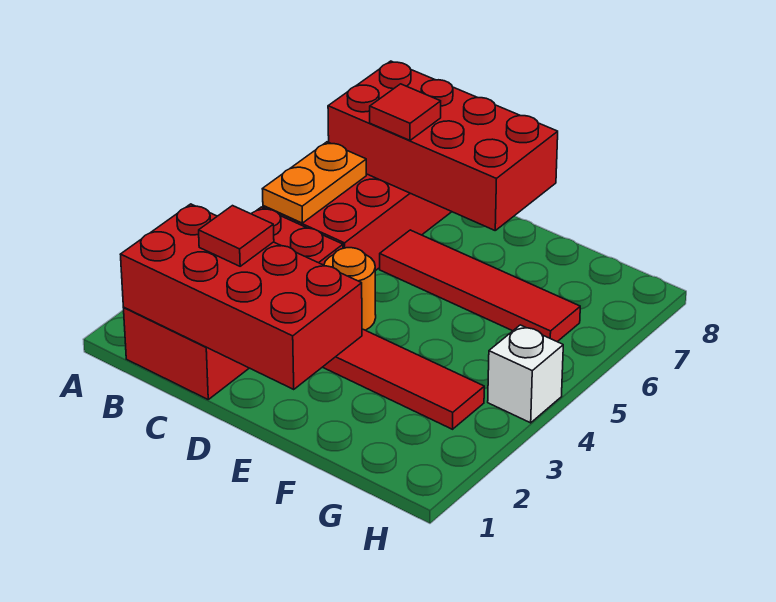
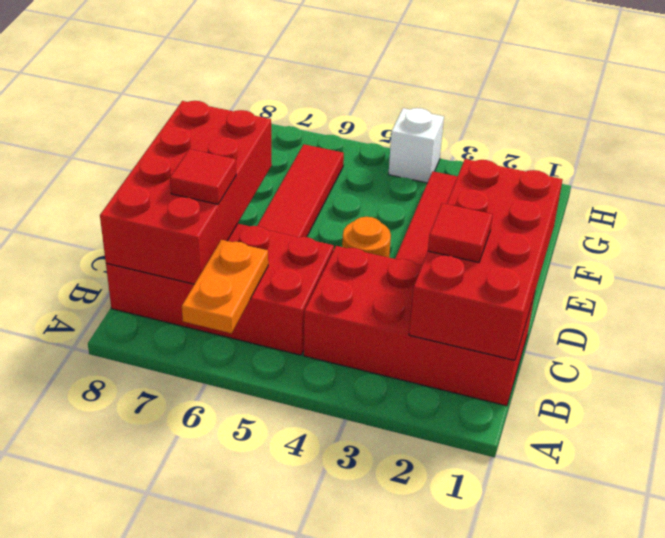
orange 1x2 plate [263,142,366,223] -> orange 1x2 plate turned to [182,240,268,333]

